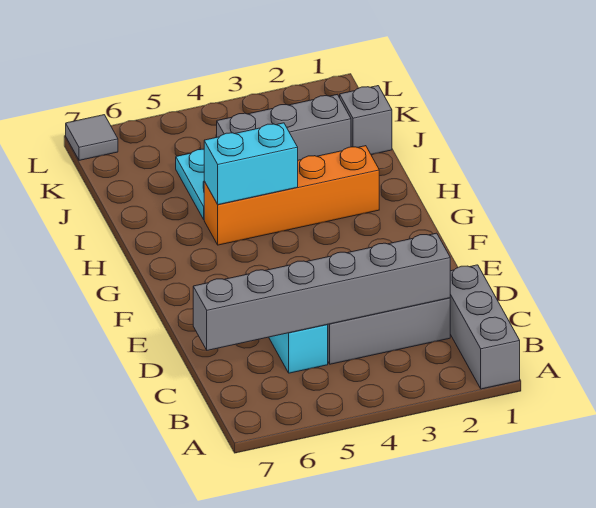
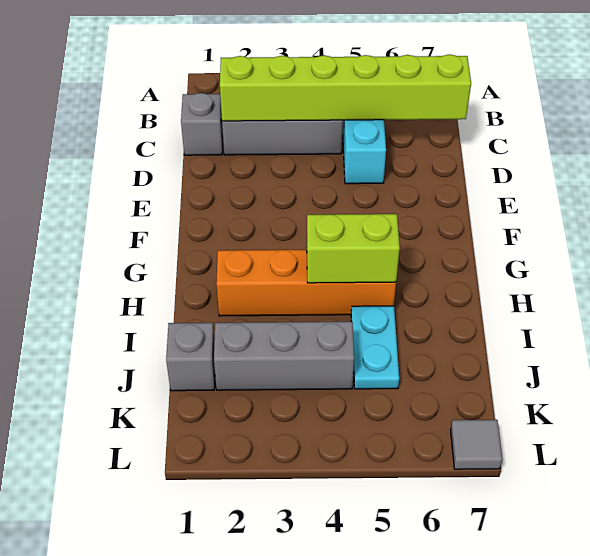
grey 1x3 brick [450,265,520,389] -> grey 1x1 brick [181,93,223,155]
grey 1x6 brick [193,233,450,350] -> lime 1x6 brick [220,54,471,121]
cyan 1x2 brick [204,123,298,205] -> lime 1x2 brick [307,214,400,283]

